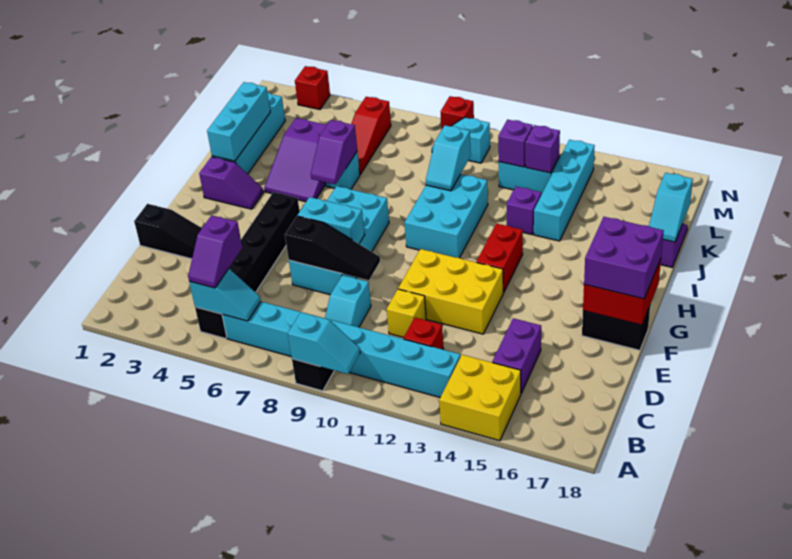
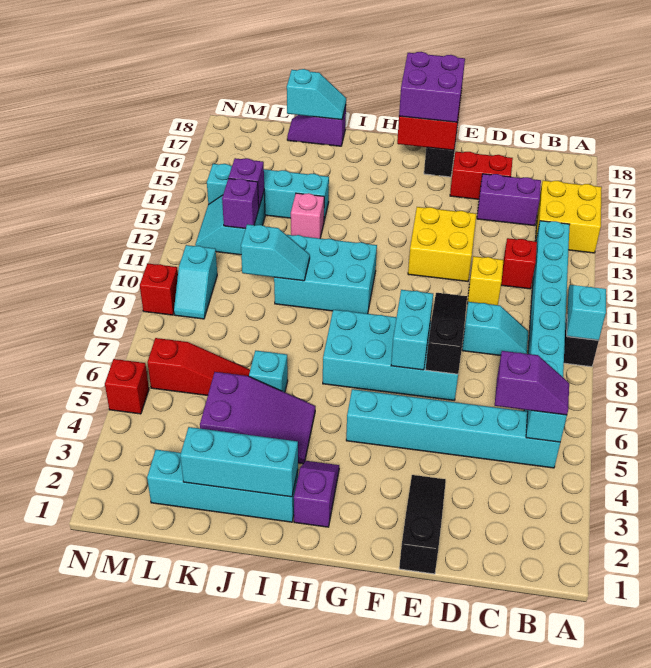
black 1x6 brick [195,192,300,338] -> cyan 1x6 brick [346,389,560,468]
yellow 2x3 brick [398,249,503,334] -> yellow 2x2 brick [408,207,476,281]
red 1x2 brick [477,224,523,293] -> red 1x2 brick moved to [450,152,513,199]
purple 1x2 slope [311,120,357,185] -> none
purple 1x1 brick [506,187,541,235] -> pink 1x1 brick [291,193,324,238]
red 1x1 brick [295,66,330,110] -> red 1x1 brick moved to [105,359,149,414]

